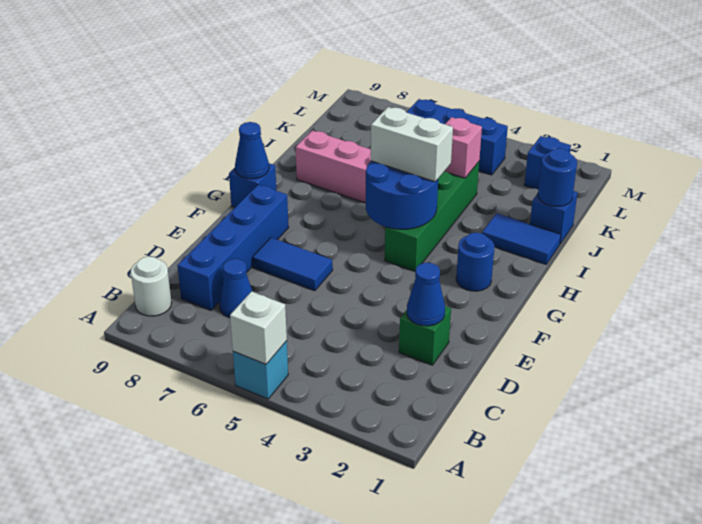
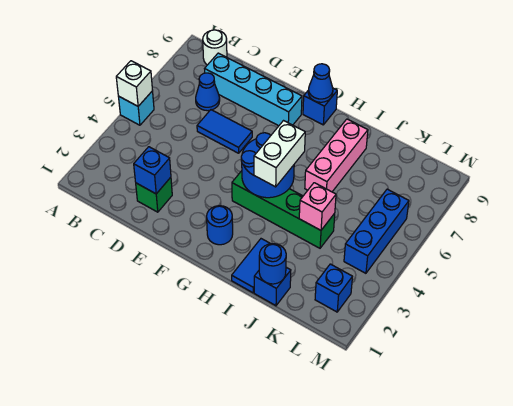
blue 1x4 brick [177,185,289,310] -> cyan 1x4 brick [205,53,302,126]
blue 1x1 cone [407,263,445,326] -> blue 1x1 brick [134,147,171,194]
blue 1x2 tile [253,238,333,291] -> blue 1x2 tile turned to [197,110,252,153]

